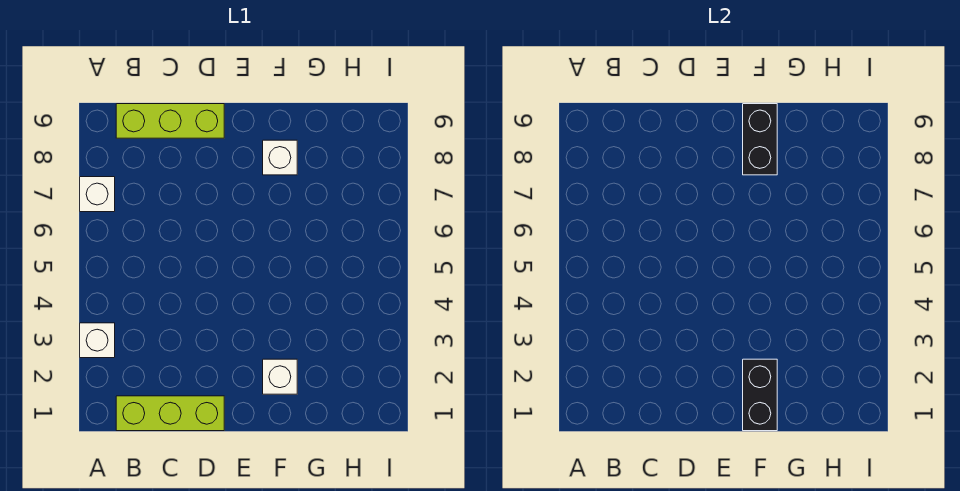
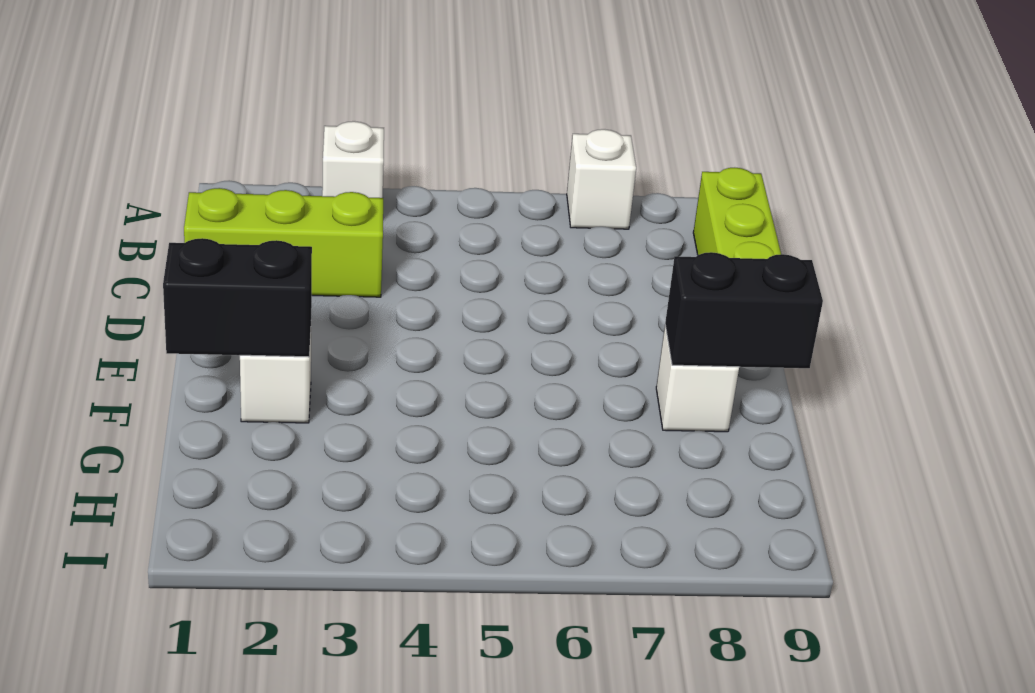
lime 1x3 brick [116,396,224,431] -> lime 1x3 brick turned to [184,188,383,297]

